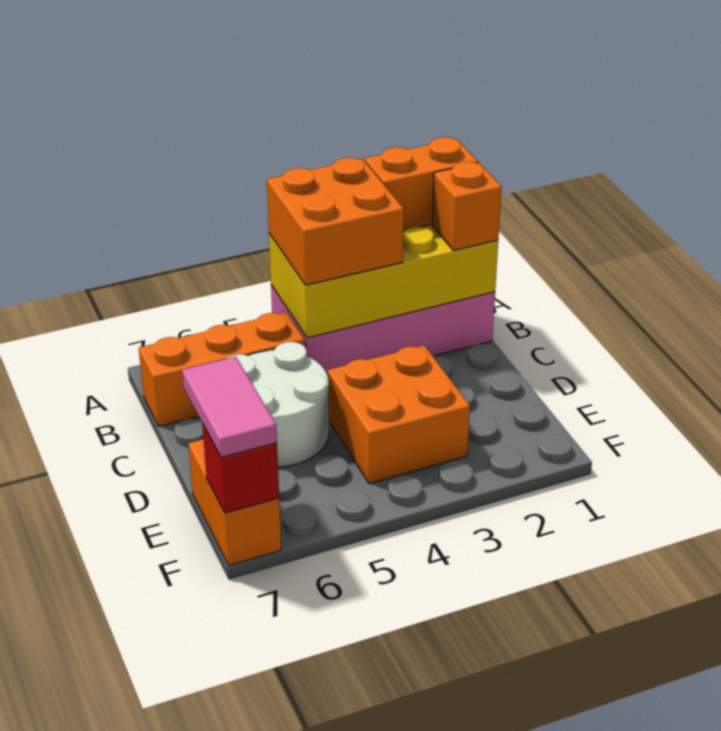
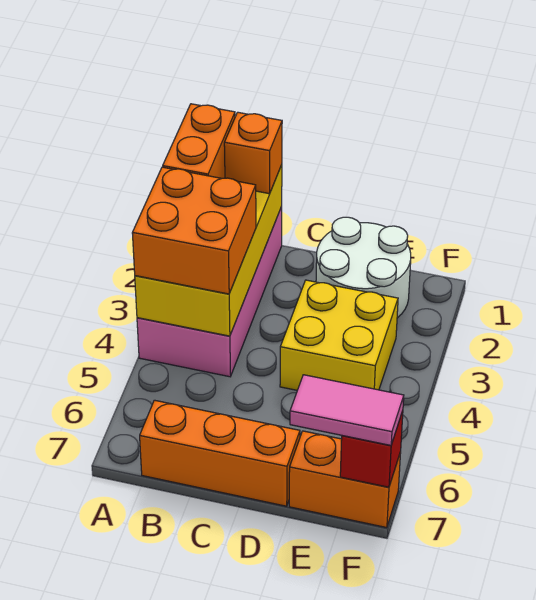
orange 1x3 brick [139,312,305,426] -> orange 1x3 brick turned to [140,400,300,506]
white 2x2 round brick [226,342,329,467] -> white 2x2 round brick moved to [316,217,411,318]
orange 2x2 brick [328,345,470,484] -> yellow 2x2 brick [280,280,398,390]

